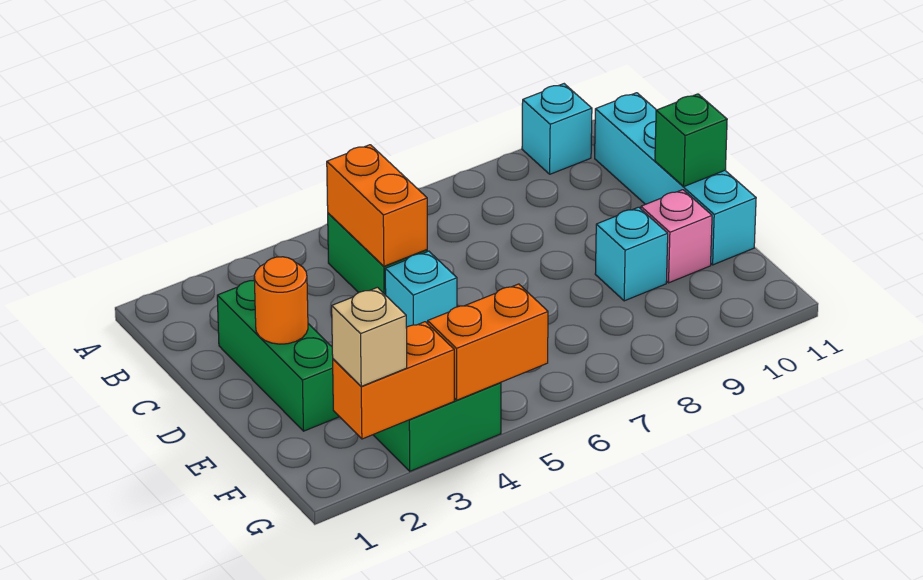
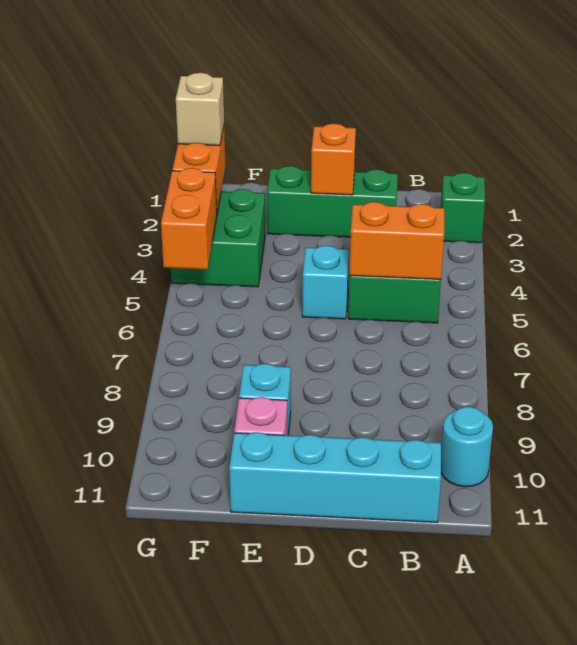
cyan 1x1 brick [522,84,592,174] -> cyan 1x1 round brick [441,407,493,487]
orange 1x1 round brick [254,257,308,344] -> orange 1x1 brick [311,123,356,195]
green 1x1 brick [655,94,727,186] -> green 1x1 brick moved to [441,173,485,243]

